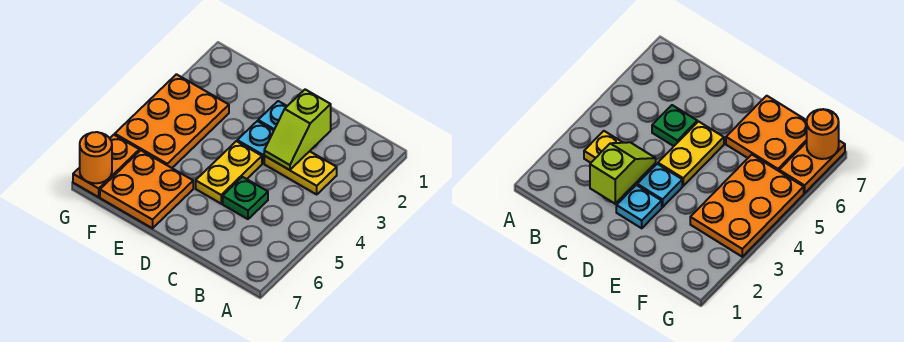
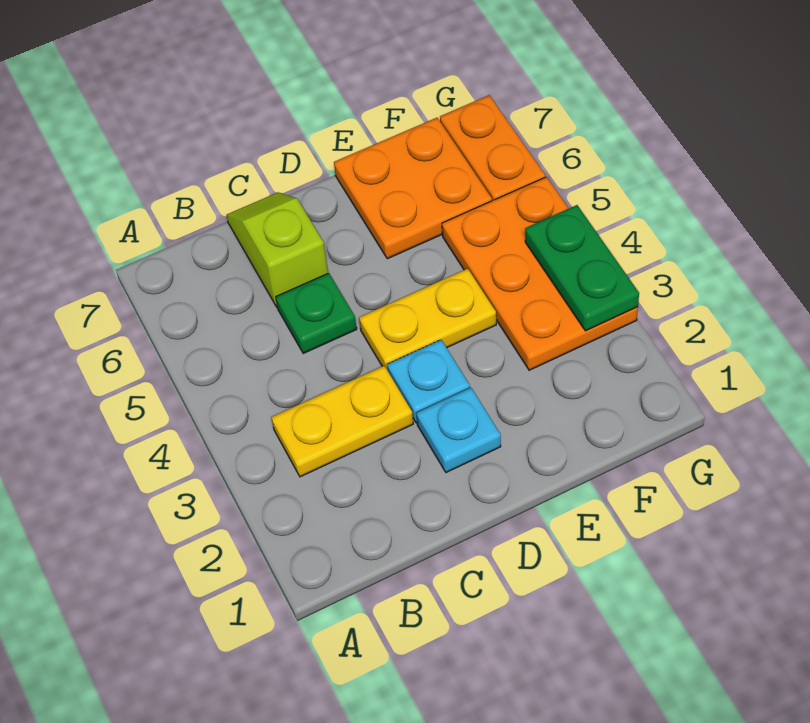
lime 1x2 slope [264,89,331,170] -> lime 1x2 slope moved to [226,192,328,308]
yellow 1x2 plate [196,141,262,204] -> yellow 1x2 plate turned to [359,269,496,371]
none -> green 1x2 plate [525,205,639,331]
orange 1x1 round brick [80,132,112,183] -> none

